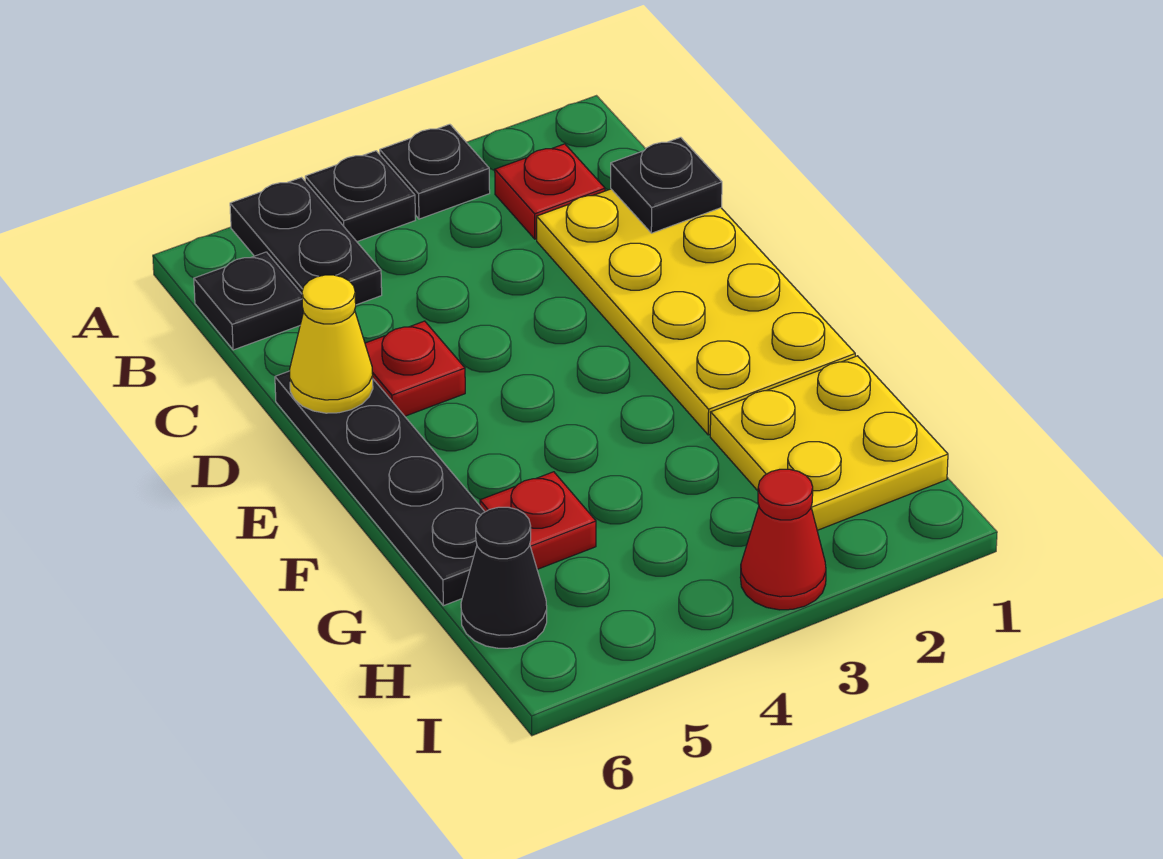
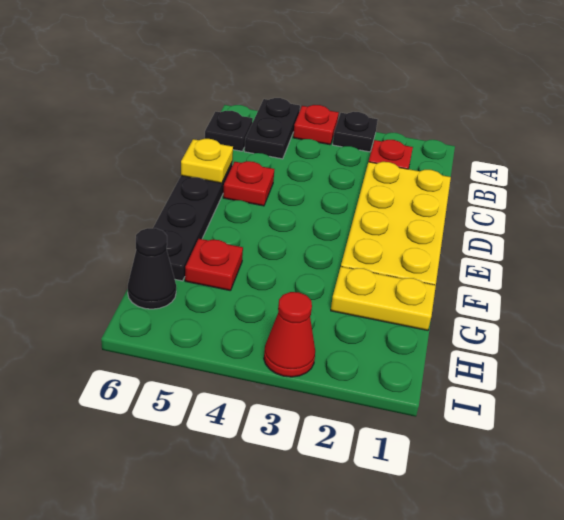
black 1x1 plate [305,151,415,242] -> red 1x1 plate [293,105,339,145]
black 1x1 plate [611,137,722,233] -> none
yellow 1x1 cone [290,275,373,413] -> yellow 1x1 plate [181,139,233,183]
yellow 2x2 plate [710,356,948,530] -> yellow 1x2 plate [331,267,436,330]

